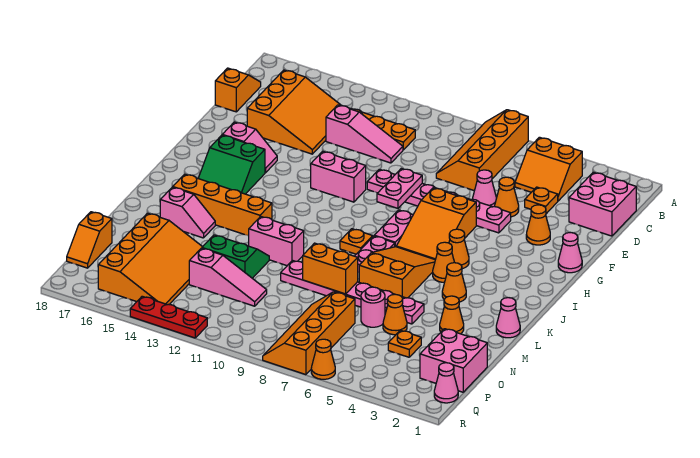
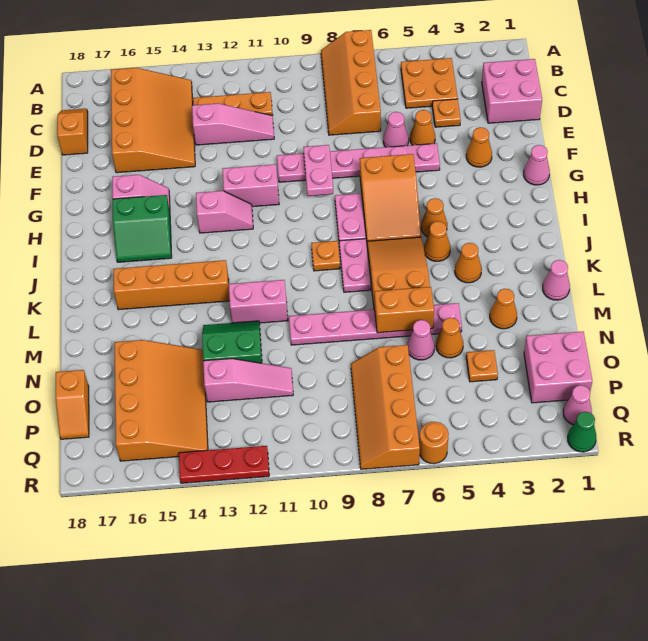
orange 2x2 slope [515,137,582,201] -> orange 2x2 plate [401,58,458,108]
orange 3x3 slope [247,70,342,154] -> orange 3x4 slope [111,68,195,173]
pink 1x2 slope [160,187,215,238] -> pink 1x2 slope moved to [196,191,253,233]
orange 1x2 brick [303,243,358,294] -> orange 1x2 brick moved to [374,287,434,333]
pink 1x1 round brick [361,287,385,327] -> pink 1x1 cone [407,320,435,360]
none -> green 1x1 cone [568,412,596,452]
orange 1x1 cone [311,339,335,379] -> orange 1x1 round brick [419,422,449,464]

